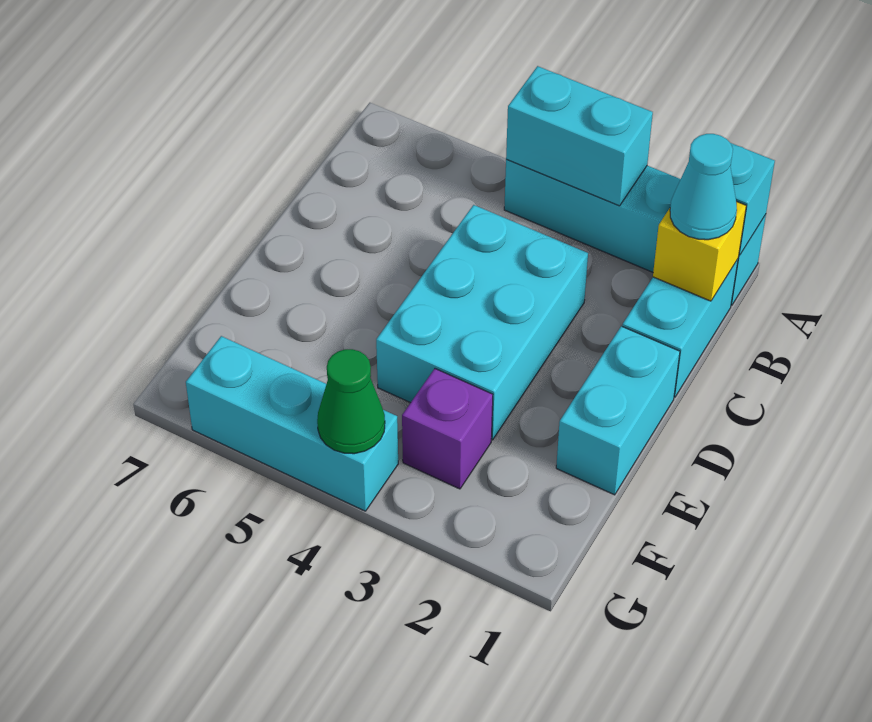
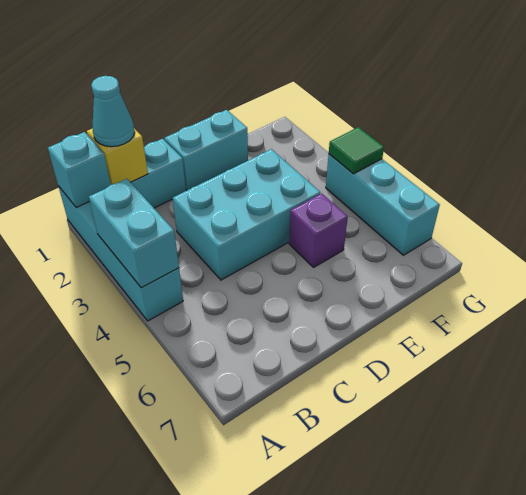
purple 1x1 brick [402,369,493,489] -> purple 1x1 brick moved to [289,193,348,267]
green 1x1 cone [317,349,385,454] -> green 1x1 tile [329,127,384,174]

